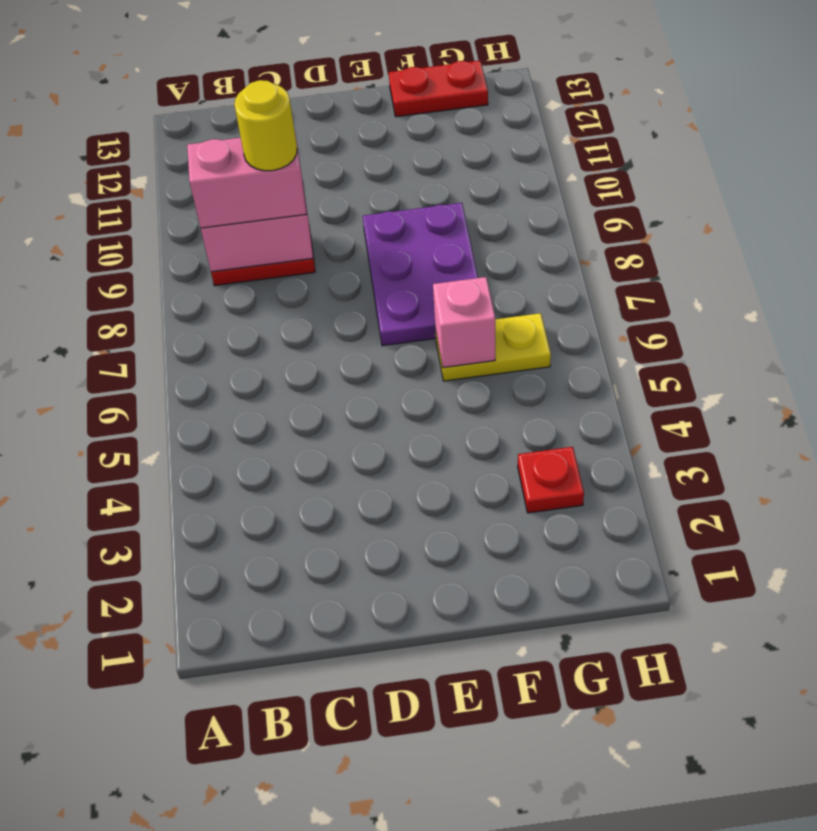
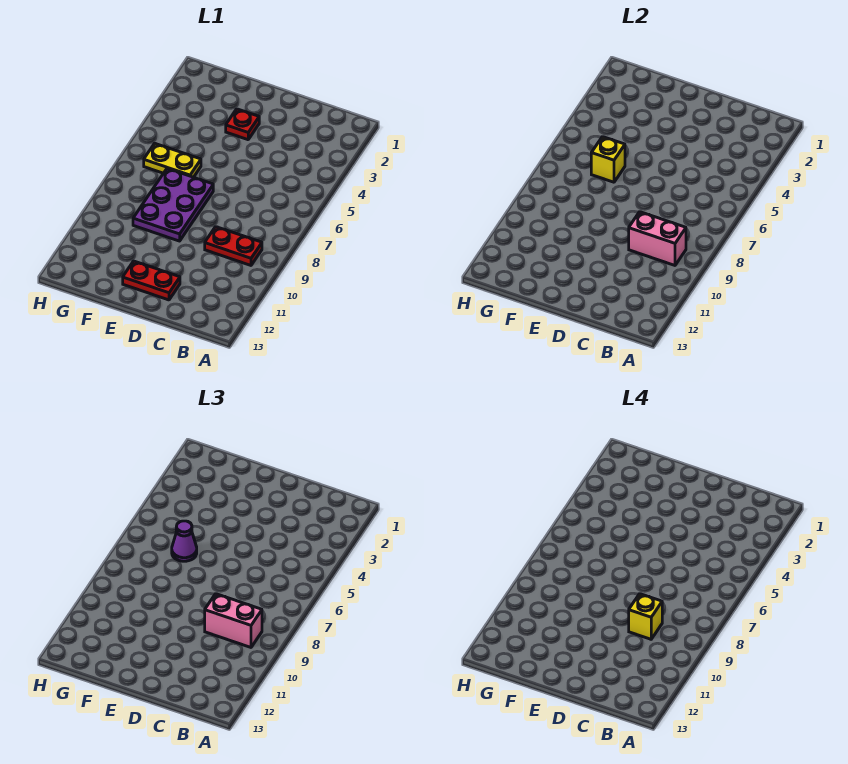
yellow 1x1 round brick [234,80,297,171] -> yellow 1x1 brick [629,594,662,639]
pink 1x1 brick [433,277,495,368] -> yellow 1x1 brick [591,137,625,182]
none -> purple 1x1 cone [172,521,197,561]
red 1x2 plate [389,61,488,117] -> red 1x2 plate moved to [123,261,180,300]
red 1x1 plate [518,447,584,513] -> red 1x1 plate moved to [226,109,259,140]

